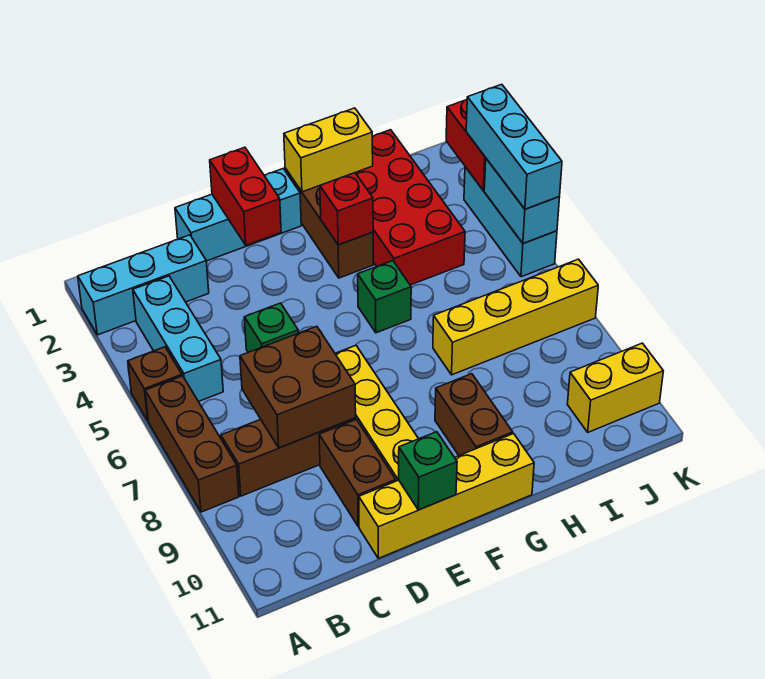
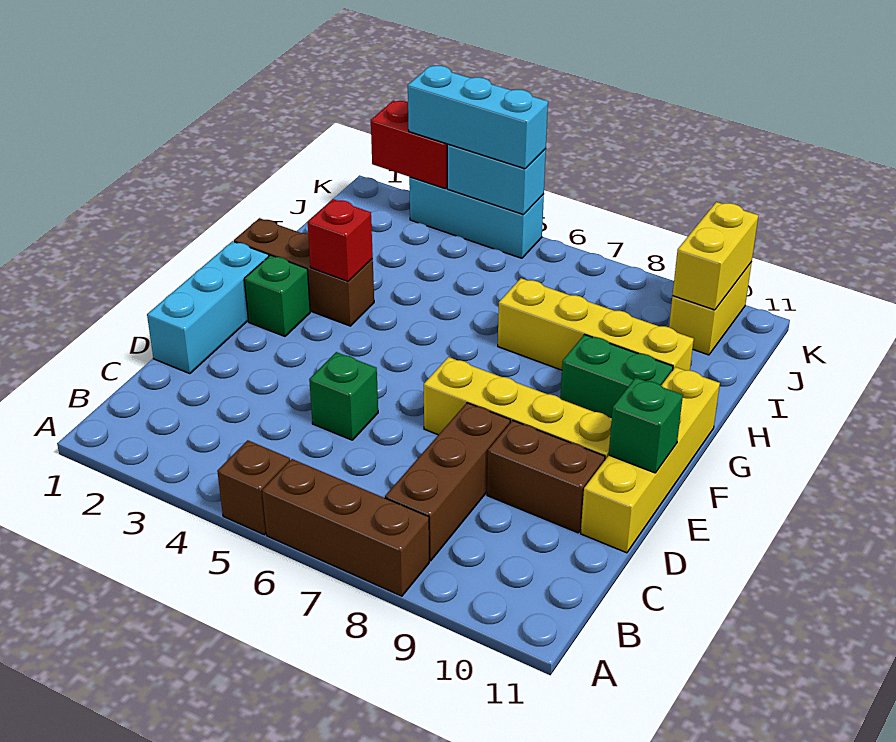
cyan 1x3 brick [78,235,209,335] -> none
cyan 1x3 brick [133,276,223,402] -> none
brown 2x2 brick [240,326,356,448] -> none
red 1x2 brick [210,147,281,245] -> none
yellow 1x2 brick [284,108,373,192] -> yellow 1x2 brick moved to [673,202,758,310]
green 1x1 brick [358,261,411,333] -> green 1x1 brick moved to [244,255,310,336]
brown 1x2 brick [435,374,513,455] -> green 1x2 brick [560,335,673,418]
red 2x4 brick [355,130,465,285] -> none
yellow 1x4 brick [433,259,598,375] -> yellow 1x4 brick turned to [498,278,694,370]

